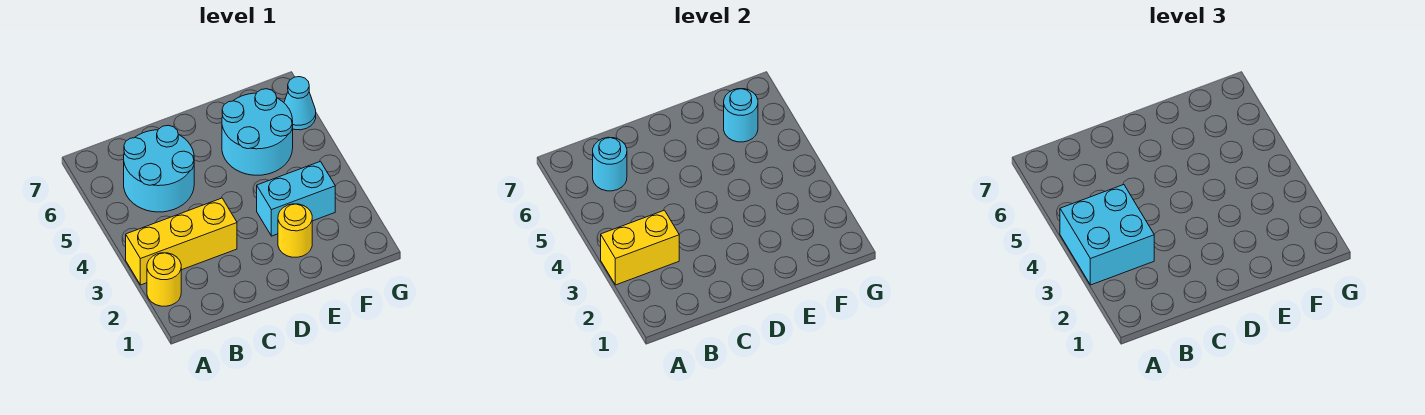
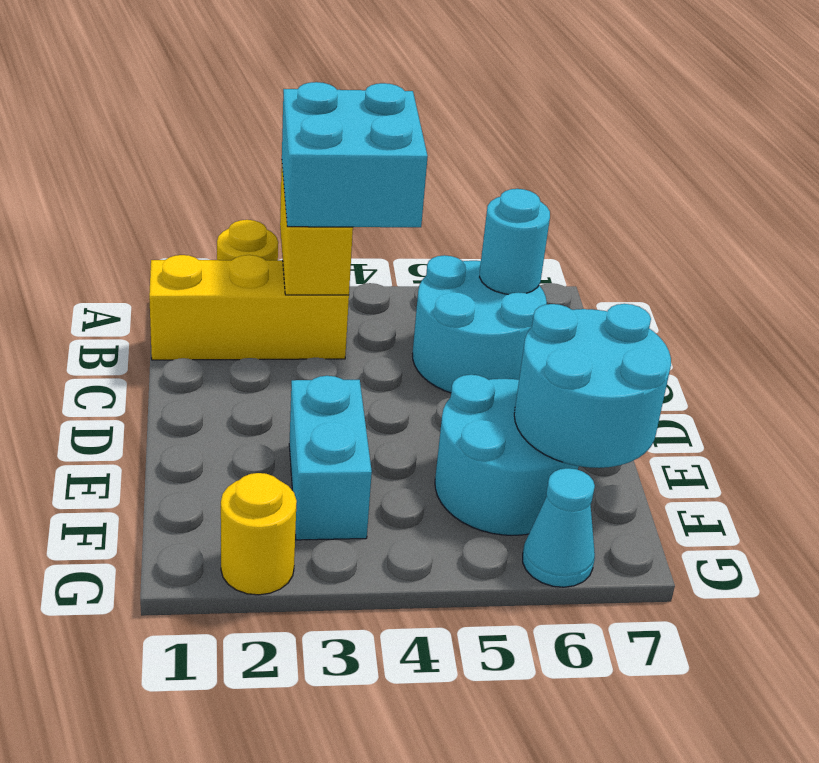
yellow 1x3 brick [126,198,237,285] -> yellow 1x3 brick turned to [149,255,349,360]
yellow 1x1 round brick [278,204,312,257] -> yellow 1x1 round brick moved to [221,473,297,595]
cyan 1x1 round brick [724,89,758,142] -> cyan 2x2 round brick [514,304,671,468]

